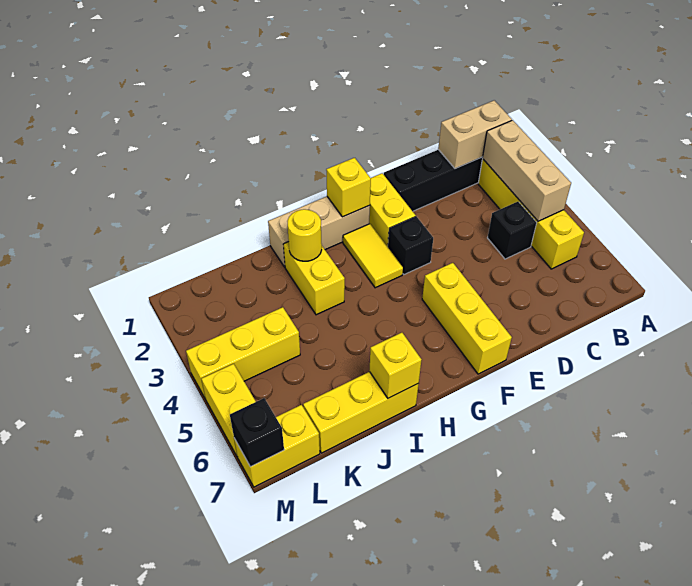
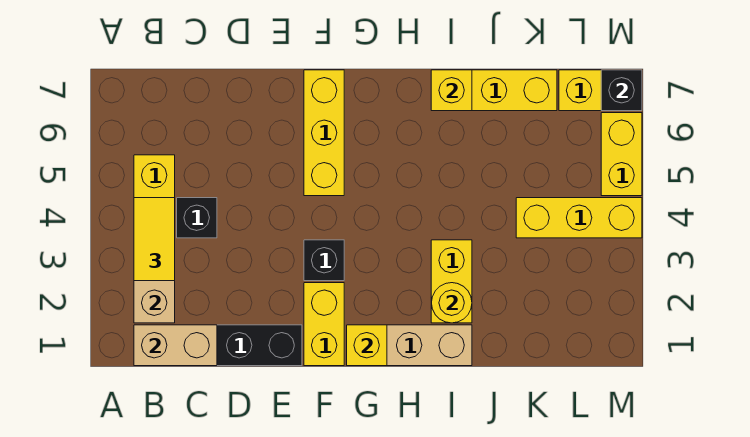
yellow 1x2 tile [343,224,403,288] -> yellow 1x2 tile moved to [134,198,175,281]

